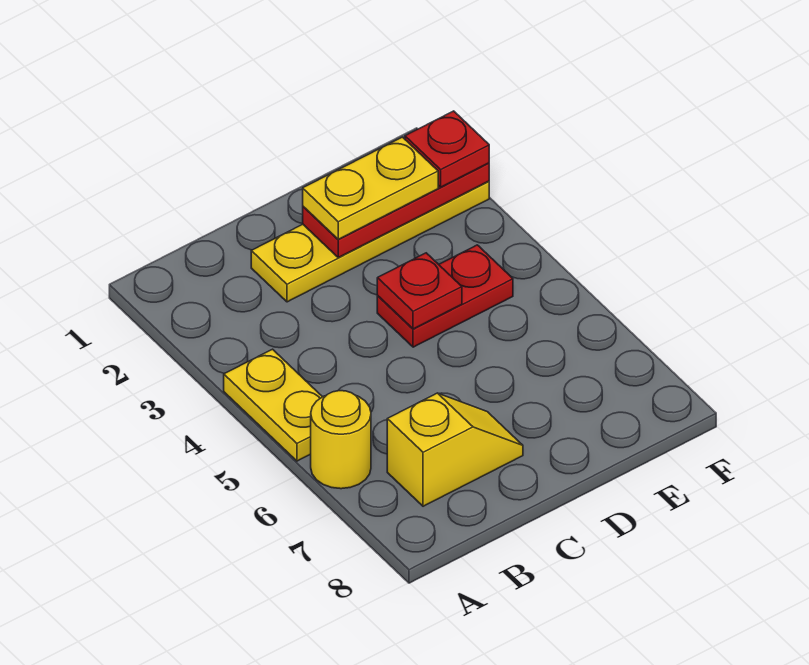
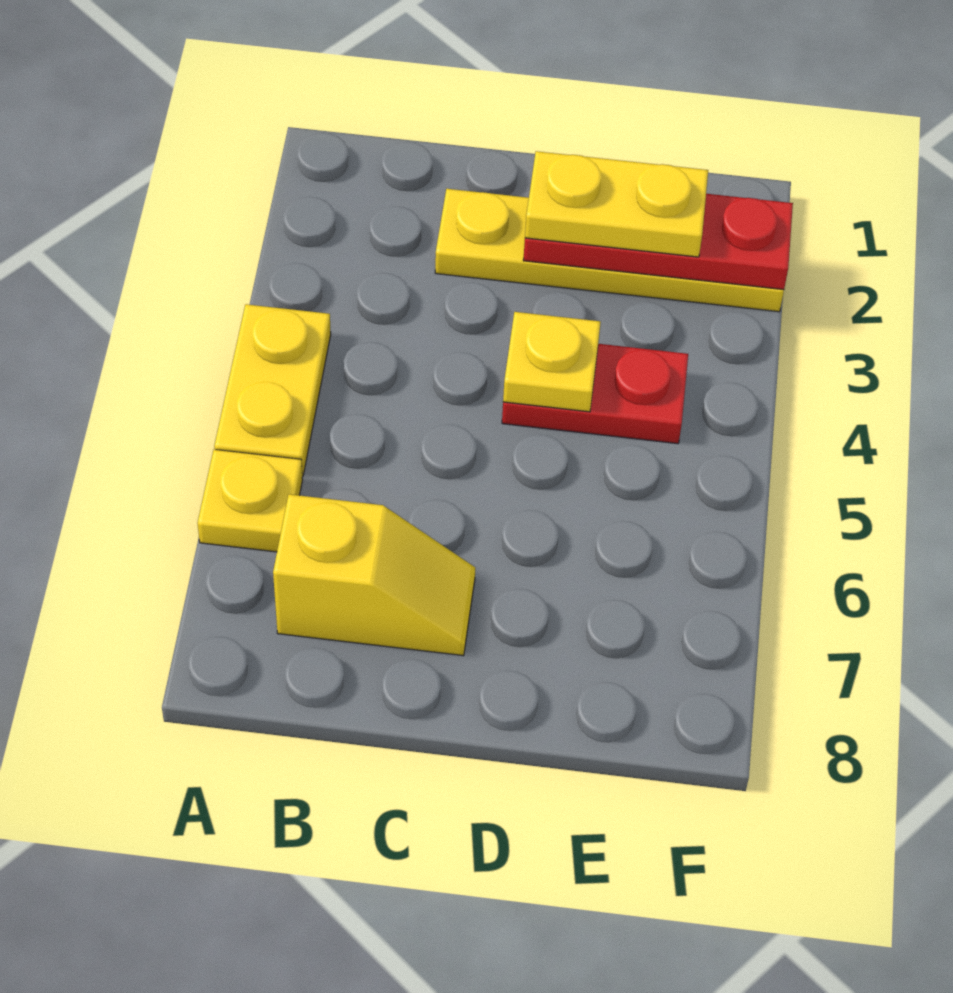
yellow 1x1 round brick [311,391,371,489] -> yellow 1x1 plate [198,449,303,552]
red 1x1 plate [377,253,462,329] -> yellow 1x1 plate [503,312,601,412]
red 1x1 plate [405,111,489,187] -> none

